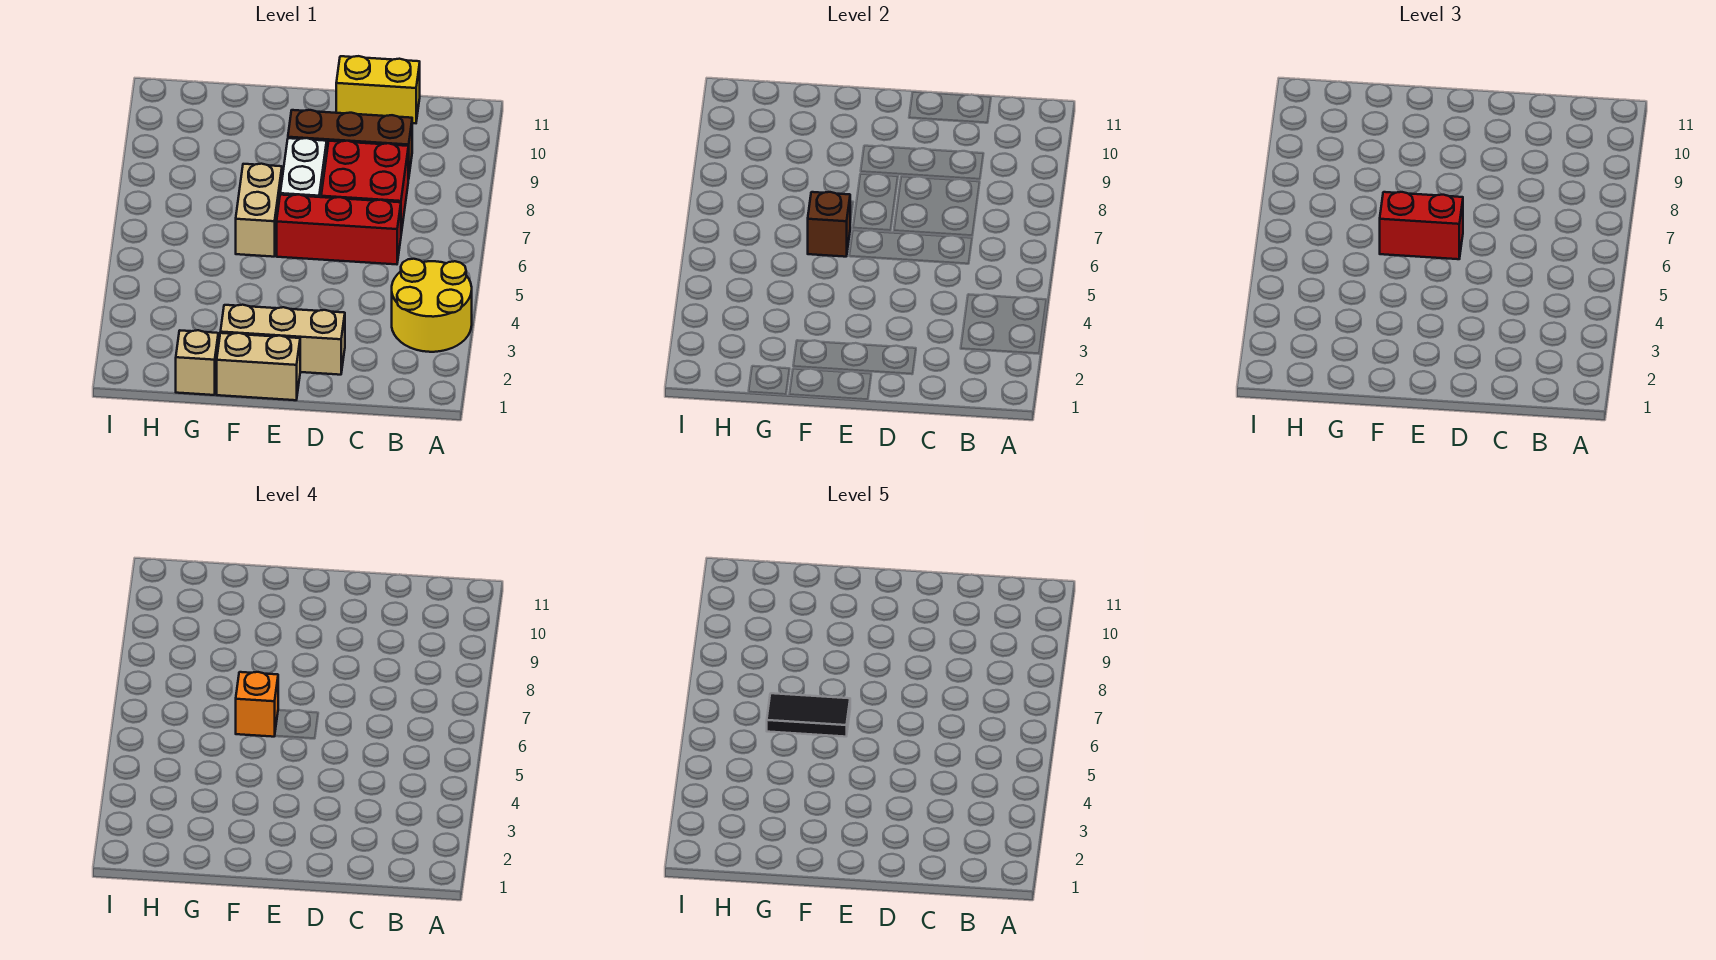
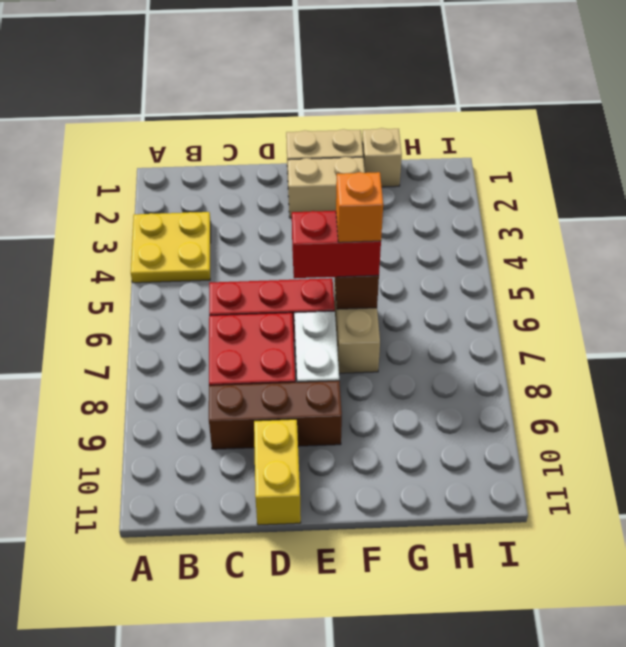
yellow 2x2 round brick [392,259,472,352] -> yellow 2x2 plate [131,212,211,283]
yellow 1x2 brick [336,56,420,123] -> yellow 1x2 brick turned to [254,419,301,525]
tan 1x3 brick [220,305,345,375] -> tan 1x2 brick [288,157,365,218]
black 1x2 tile [767,693,850,737] -> none

